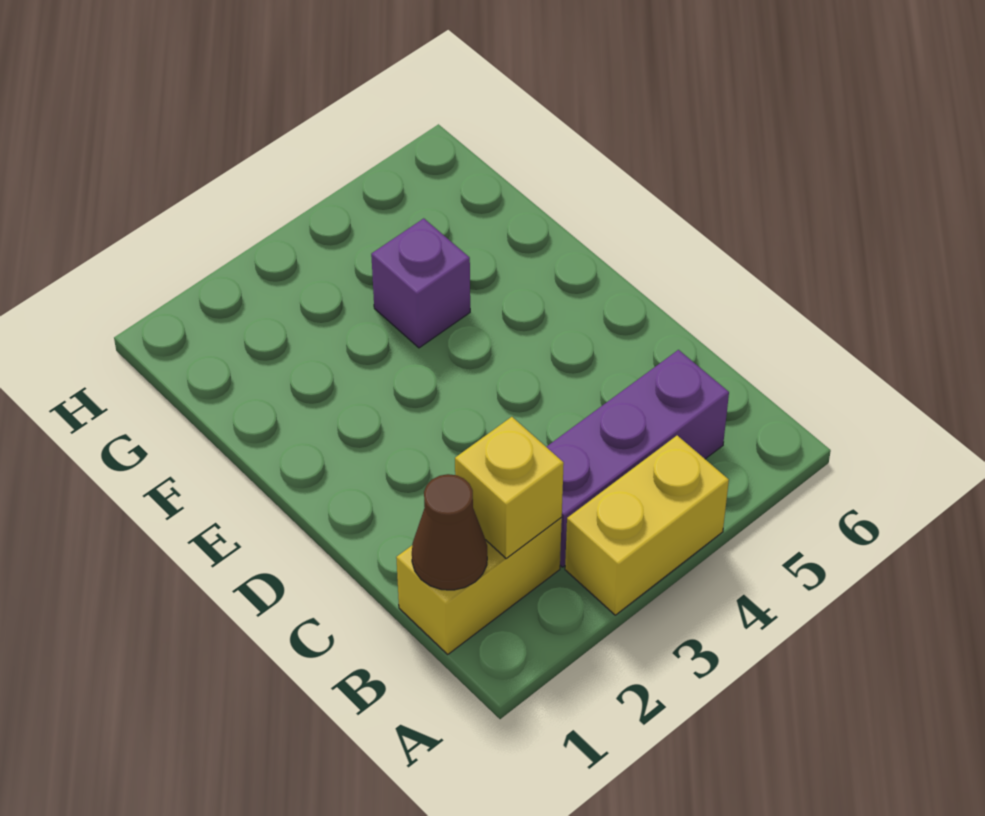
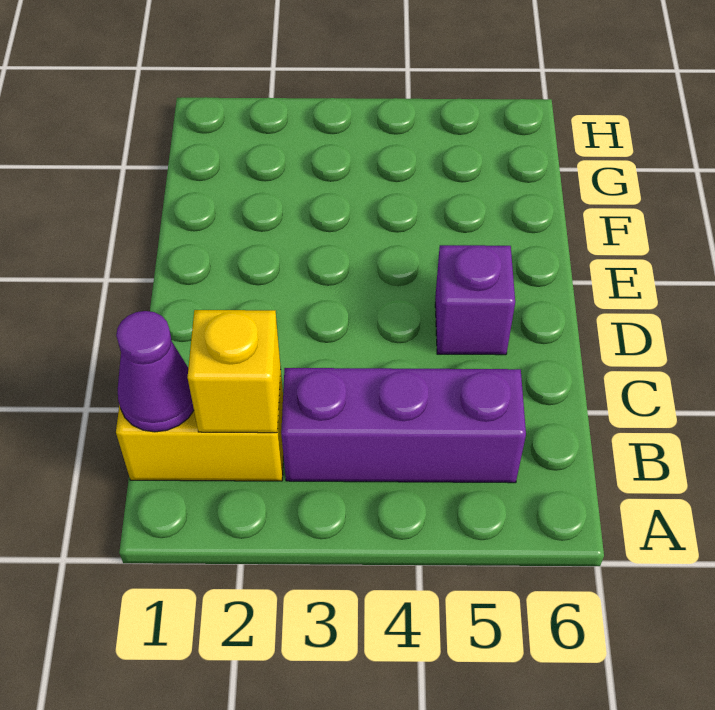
yellow 1x2 brick [565,436,729,615] -> none
brown 1x1 cone [412,474,487,590] -> purple 1x1 cone [116,311,194,432]
purple 1x1 brick [371,218,470,348] -> purple 1x1 brick moved to [435,245,515,355]

